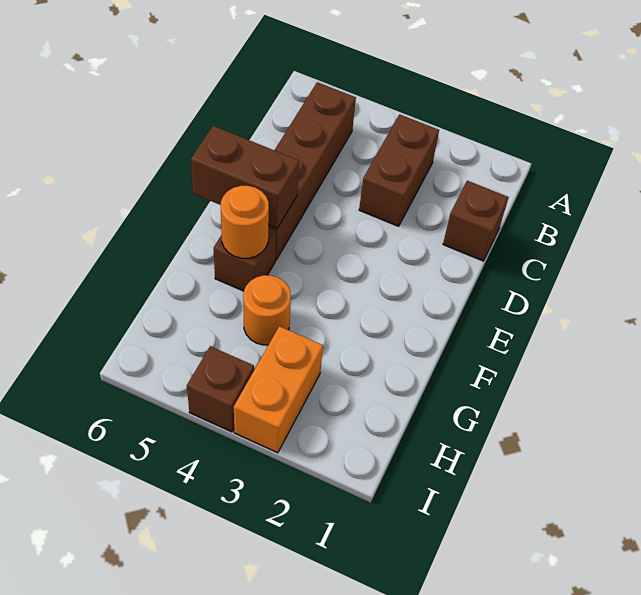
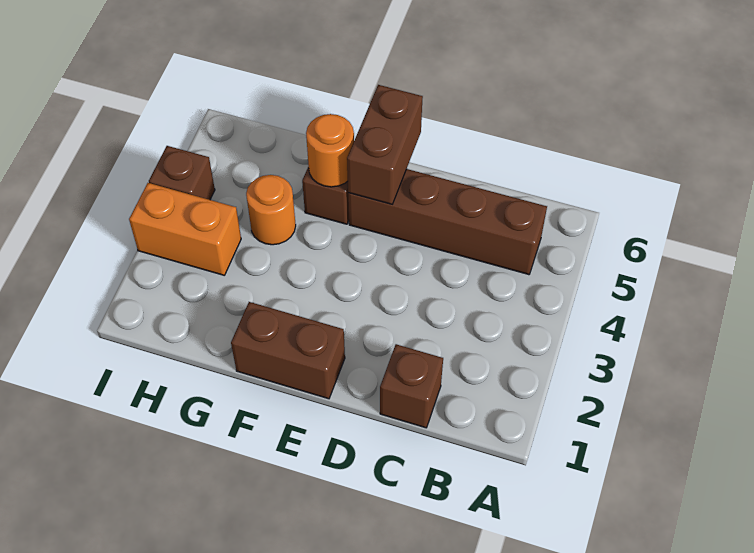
brown 1x2 brick [359,114,439,226] -> brown 1x2 brick moved to [231,302,345,399]

